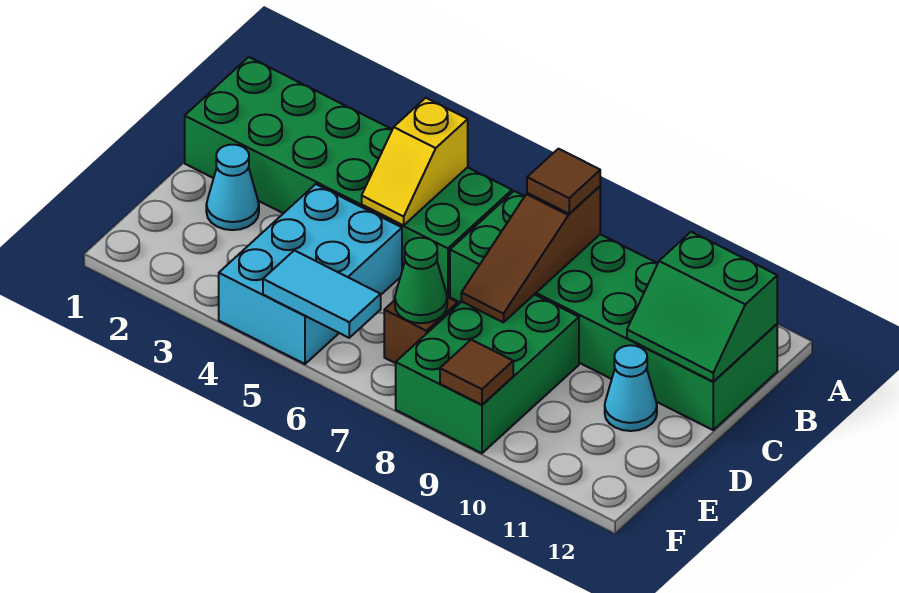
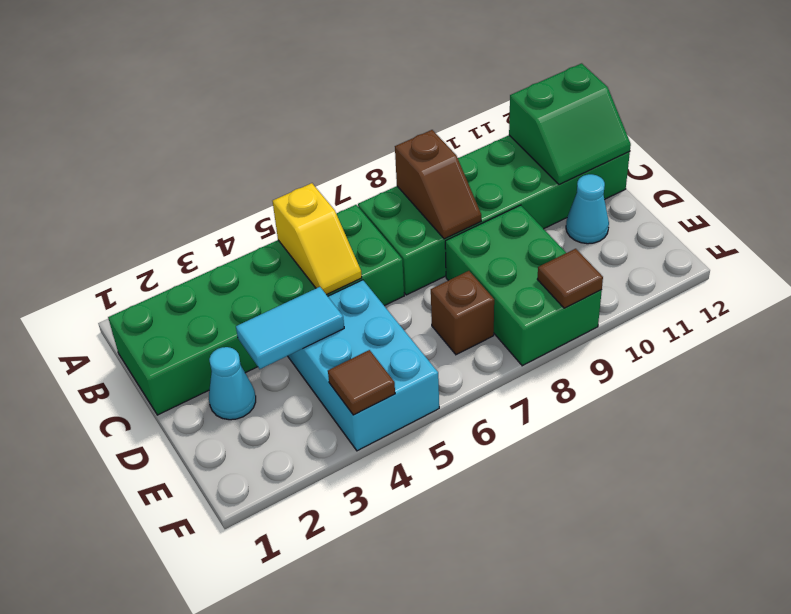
brown 1x3 slope [461,186,600,322] -> brown 1x2 slope [395,130,481,239]
brown 1x1 tile [527,149,600,214] -> brown 1x1 tile moved to [328,350,395,415]
green 1x1 cone [395,238,447,323] -> none
cyan 1x2 tile [263,250,381,338] -> cyan 1x2 tile moved to [236,287,344,369]

